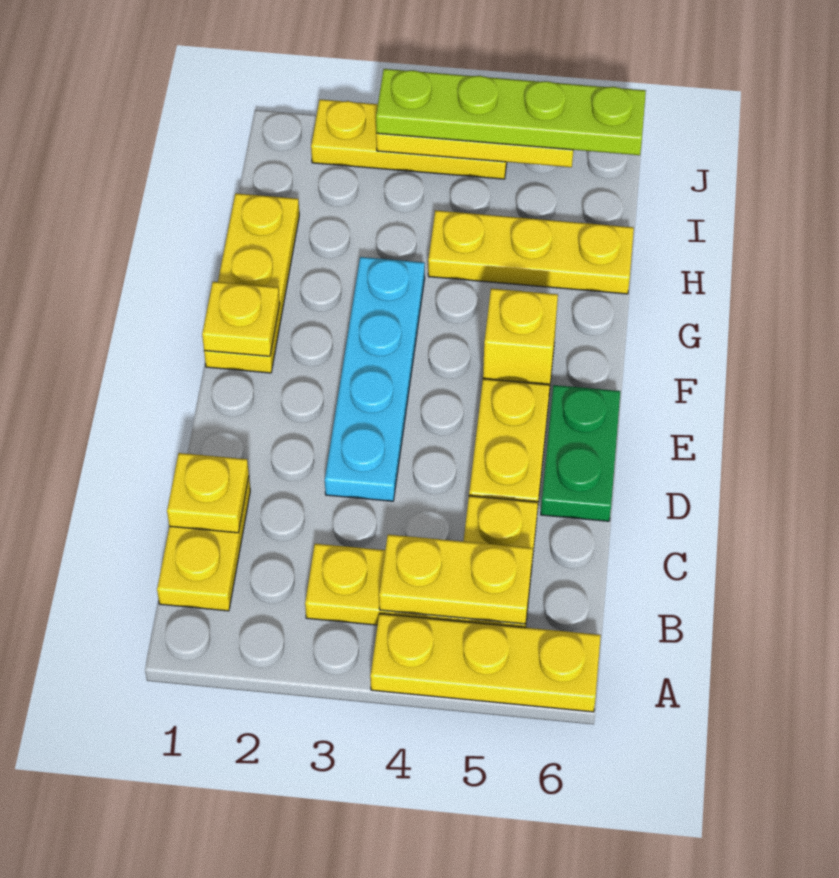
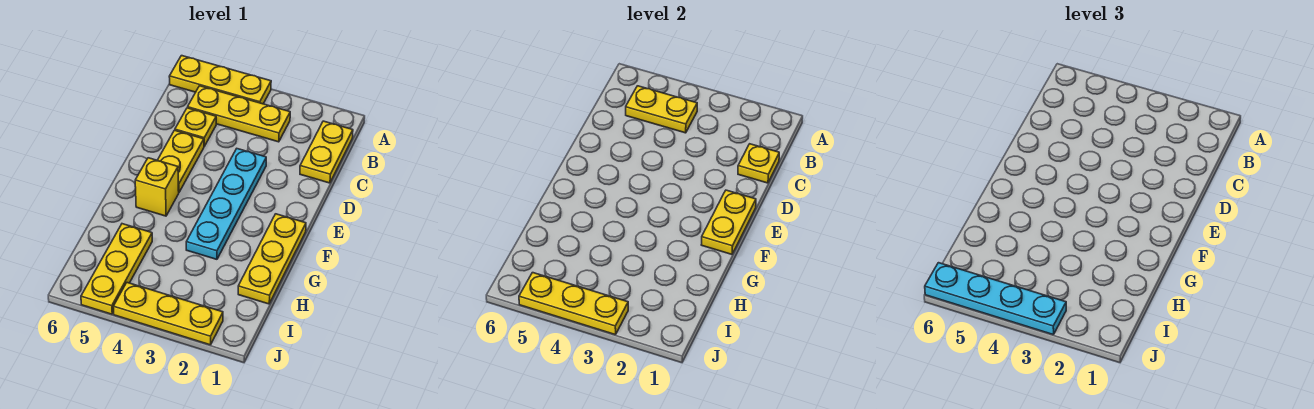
green 1x2 plate [541,385,620,521] -> none
yellow 1x1 plate [202,282,280,356] -> yellow 1x2 plate [701,190,756,254]
yellow 1x3 plate [428,210,634,294] -> yellow 1x3 plate turned to [81,224,152,314]
lime 1x4 plate [376,69,646,155] -> cyan 1x4 plate [925,263,1066,335]

